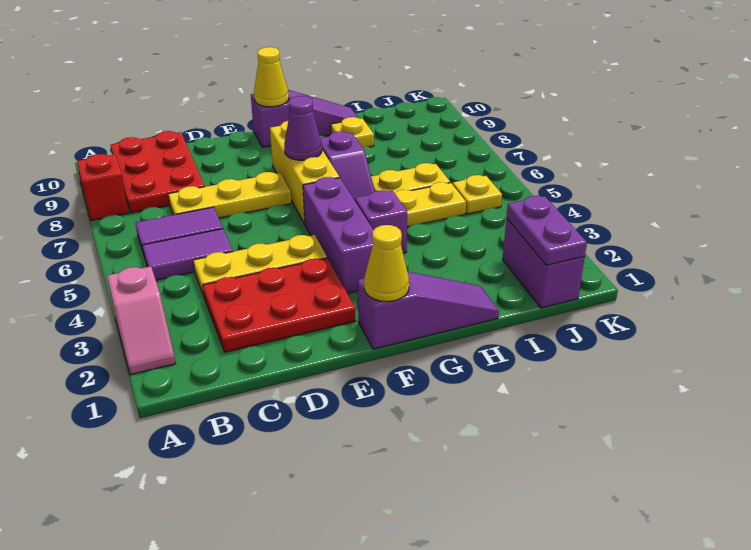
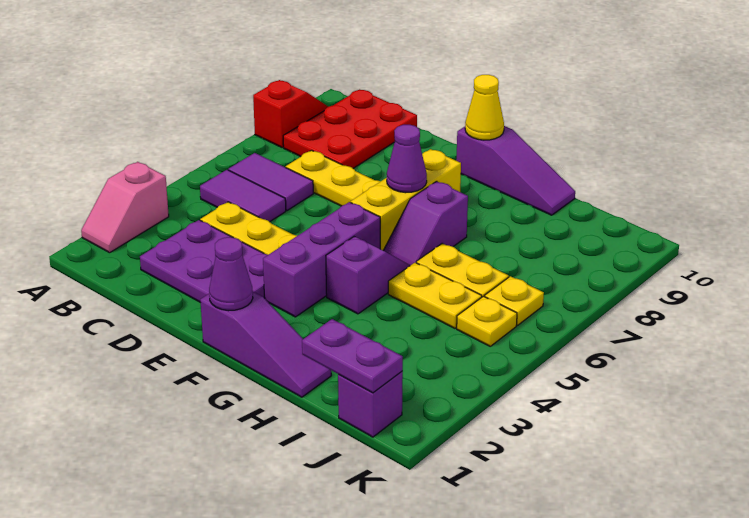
red 2x3 plate [203,258,356,352] -> purple 2x3 plate [140,220,267,303]
yellow 1x1 cone [364,225,409,302] -> purple 1x1 cone [209,237,253,311]
yellow 1x1 plate [331,117,374,147] -> yellow 1x1 plate moved to [485,276,544,325]
purple 1x2 brick [503,219,585,308] -> purple 1x1 brick [338,372,403,437]
purple 1x2 plate [506,196,587,265] -> purple 1x2 plate turned to [302,319,403,393]

